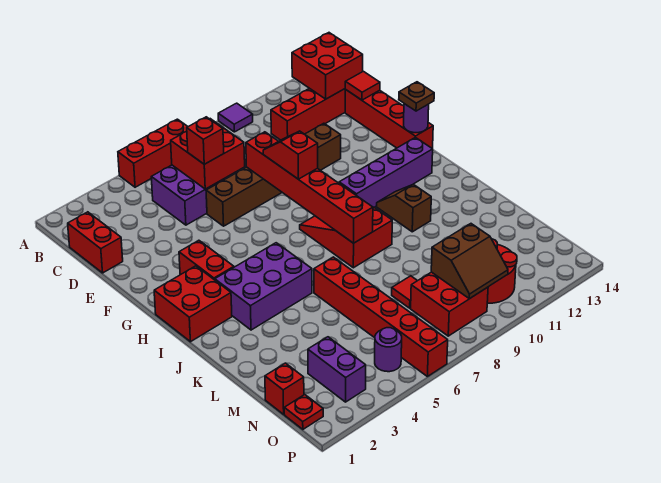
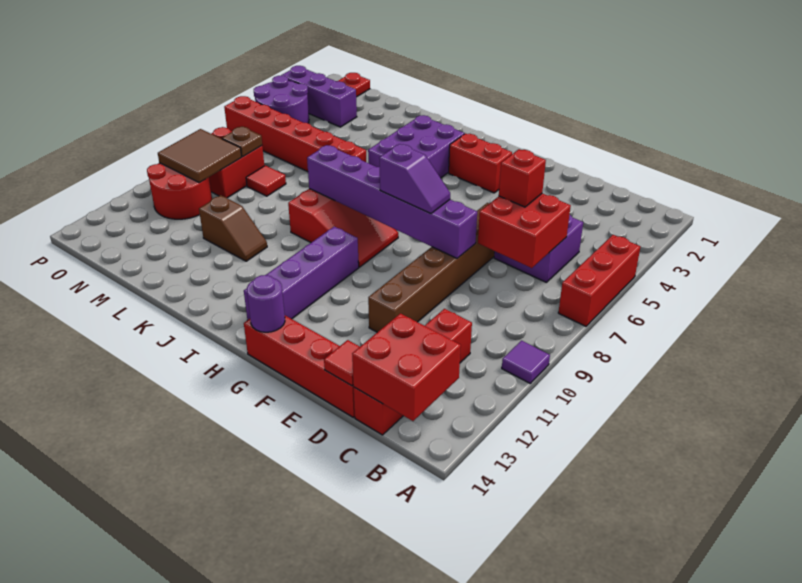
red 1x2 brick [68,212,123,273] -> none
red 1x6 brick [246,132,373,243] -> purple 1x6 brick [307,145,477,258]
red 1x2 slope [263,131,318,179] -> purple 1x2 slope [379,144,450,214]
brown 1x1 plate [399,82,434,111] -> brown 1x1 plate moved to [222,127,262,157]
red 2x2 brick [154,266,232,342] -> none
brown 1x2 slope [377,184,431,232] -> brown 1x2 slope moved to [199,195,267,261]
red 1x1 brick [265,363,304,414] -> none
purple 1x2 brick [308,337,366,402] -> purple 1x3 brick [282,66,357,127]
brown 2x2 slope [431,224,508,299] -> brown 2x2 tile [158,129,242,183]
purple 1x1 round brick [375,328,402,372] -> purple 2x2 round brick [254,75,309,123]

